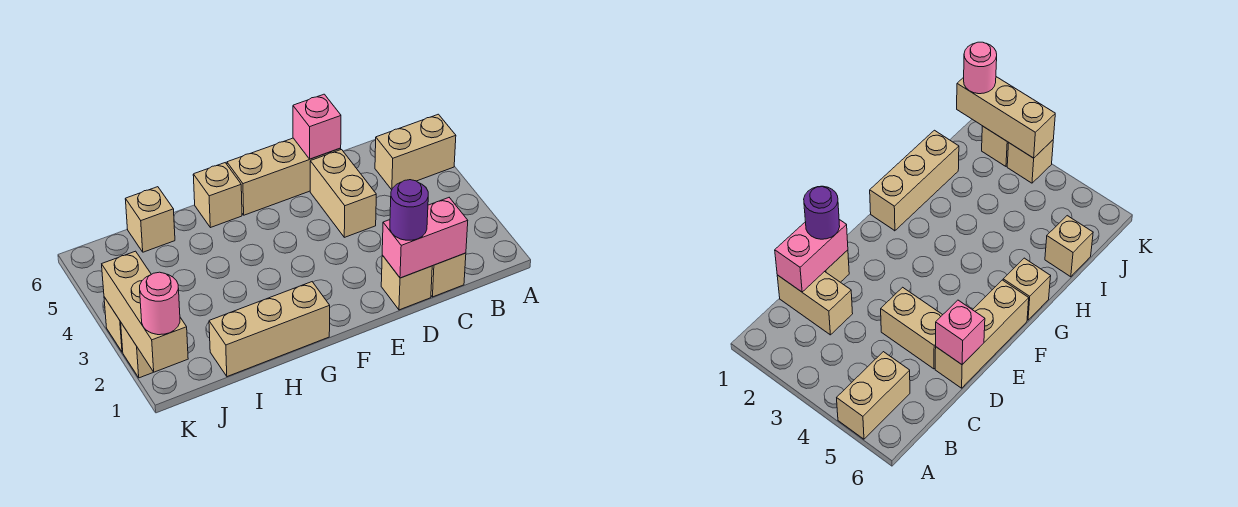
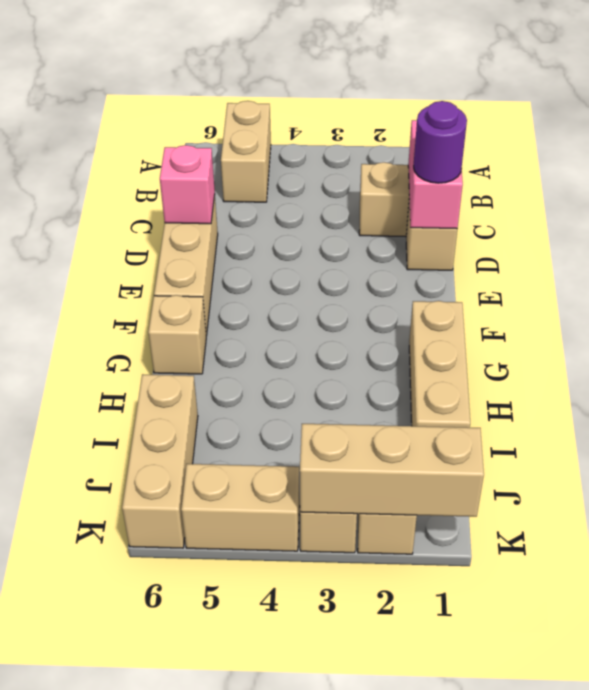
tan 1x2 brick [310,150,376,237] -> tan 1x2 brick moved to [181,464,300,551]
tan 1x1 brick [125,187,175,252] -> tan 1x3 brick [122,374,198,548]
pink 1x1 round brick [140,272,180,335] -> none

